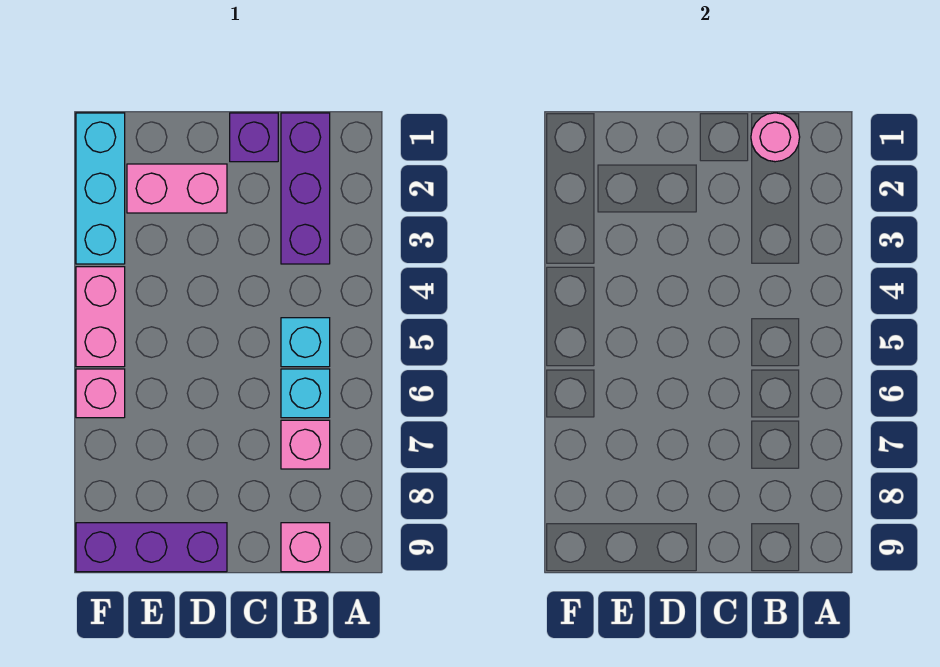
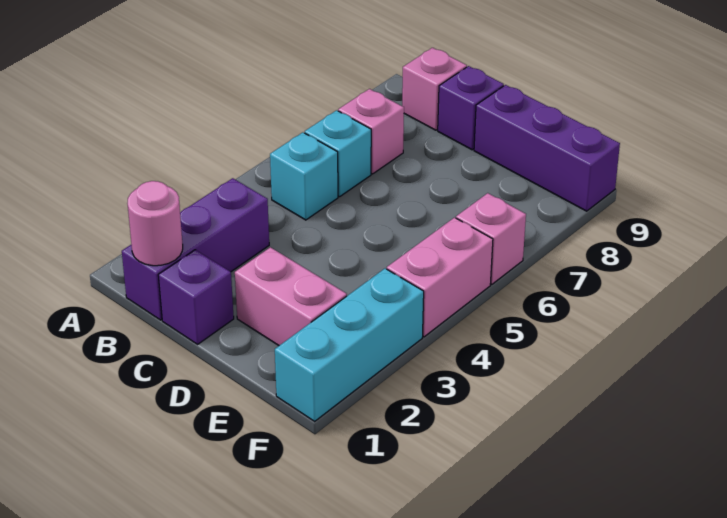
none -> purple 1x1 brick [438,66,504,150]

